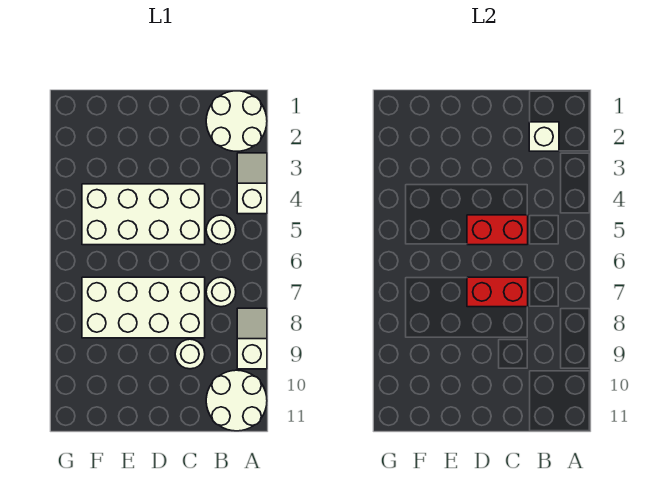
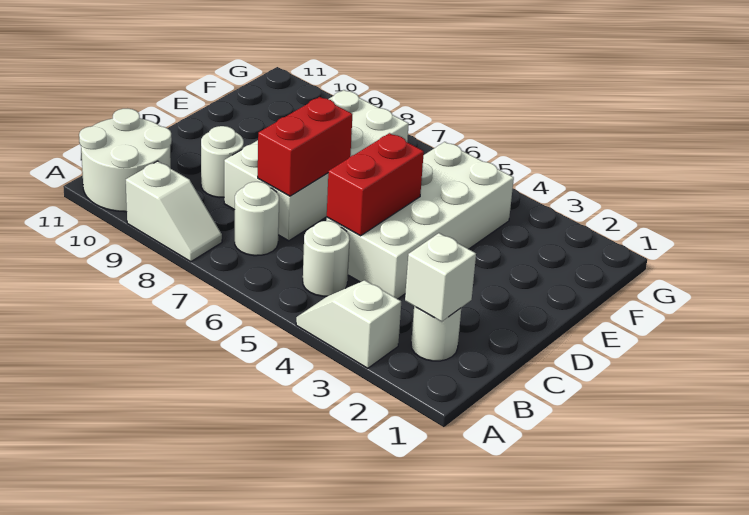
white 2x2 round brick [206,91,267,151] -> white 1x1 round brick [411,306,461,361]
white 1x2 slope [237,153,267,214] -> white 1x2 slope turned to [296,280,401,368]

